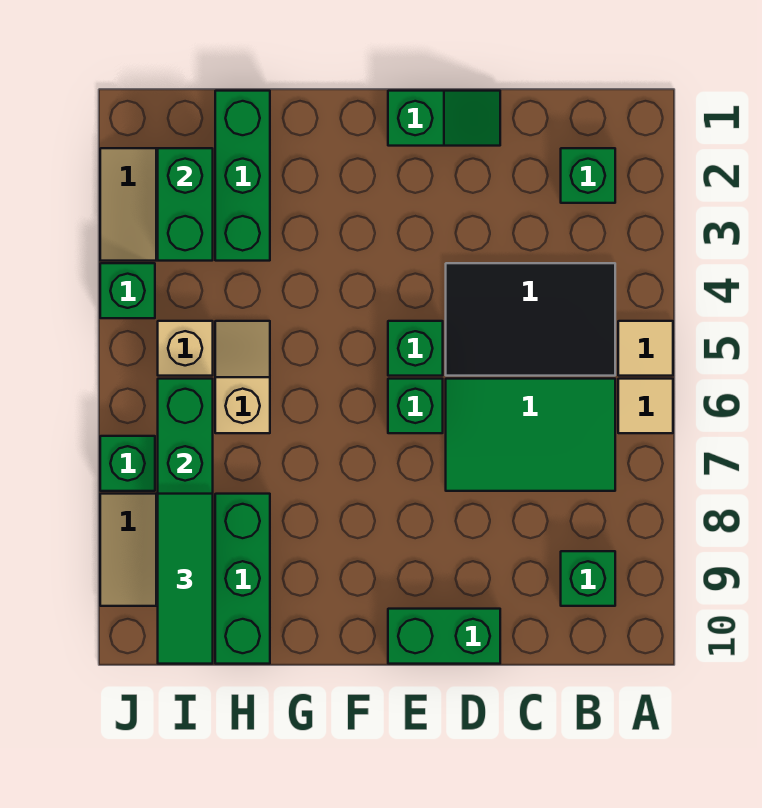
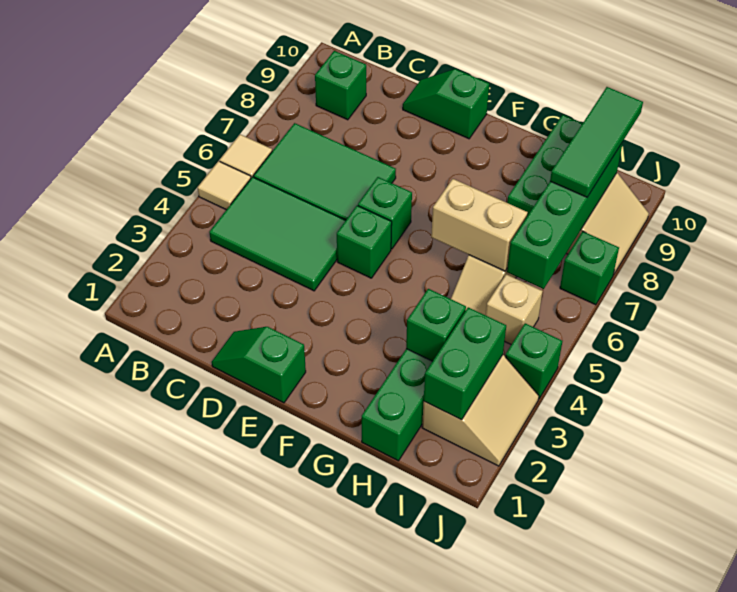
green 1x1 brick [561,148,615,203] -> green 1x1 brick moved to [406,289,466,361]
black 2x3 tile [446,263,615,376] -> green 2x3 tile [209,177,346,291]
green 1x2 brick [388,609,500,664] -> green 1x2 slope [403,69,489,139]
none -> tan 1x2 brick [431,179,528,271]

